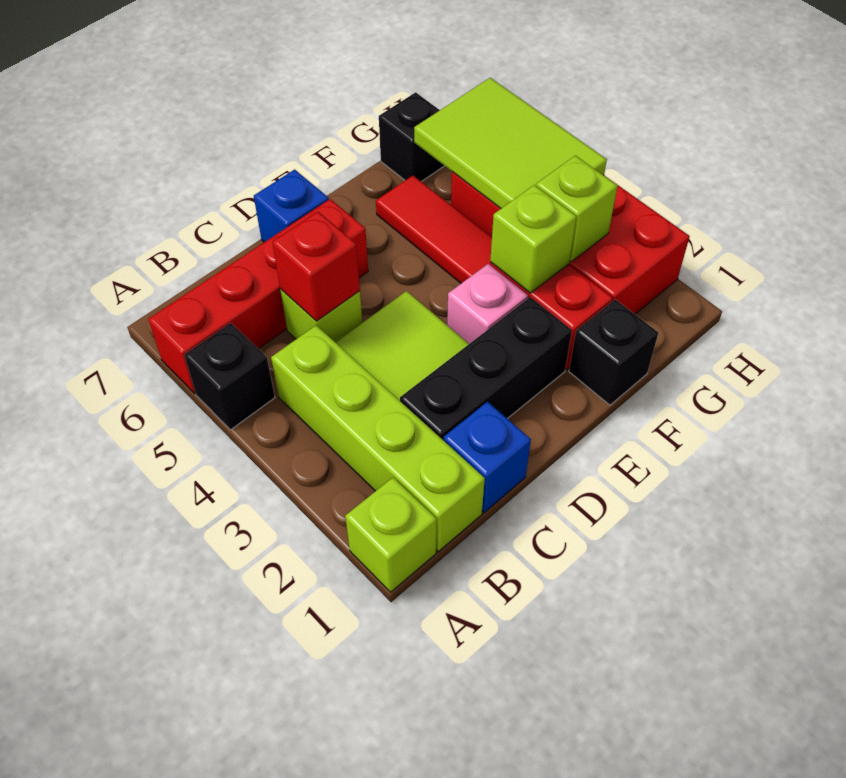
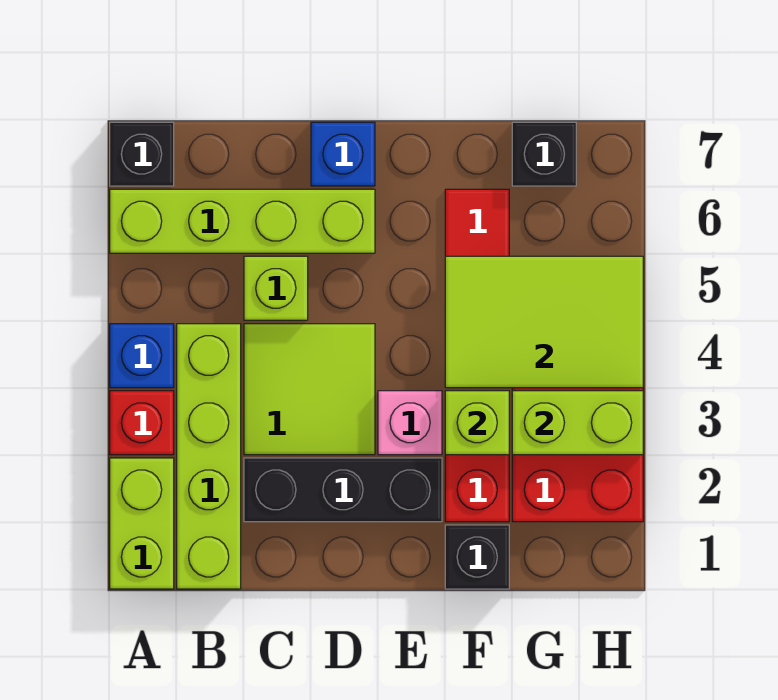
lime 1x1 brick [345,478,436,592] -> lime 1x2 brick [110,458,174,589]
black 1x1 brick [184,323,275,430] -> black 1x1 brick moved to [110,122,174,186]
red 1x4 brick [148,199,368,393] -> lime 1x4 brick [110,189,375,253]
blue 1x1 brick [443,402,531,513] -> blue 1x1 brick moved to [110,324,174,388]
red 1x1 brick [272,212,360,321] -> red 1x1 brick moved to [110,391,174,455]
lime 1x1 brick [536,156,618,262] -> lime 1x2 brick [512,391,643,455]
lime 2x3 tile [414,78,607,208] -> lime 2x3 tile turned to [445,256,643,388]

